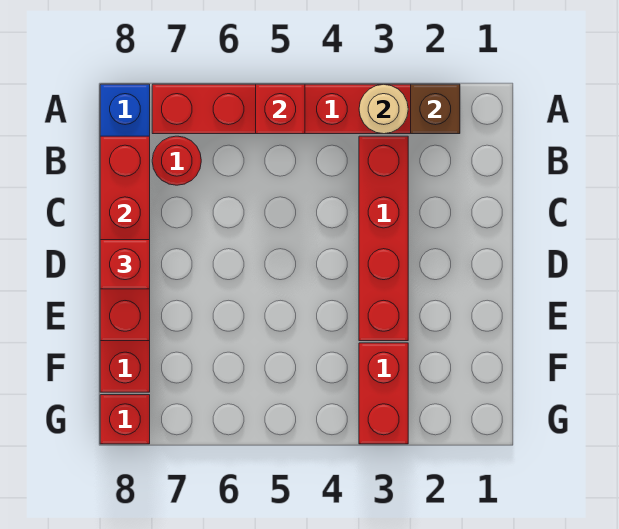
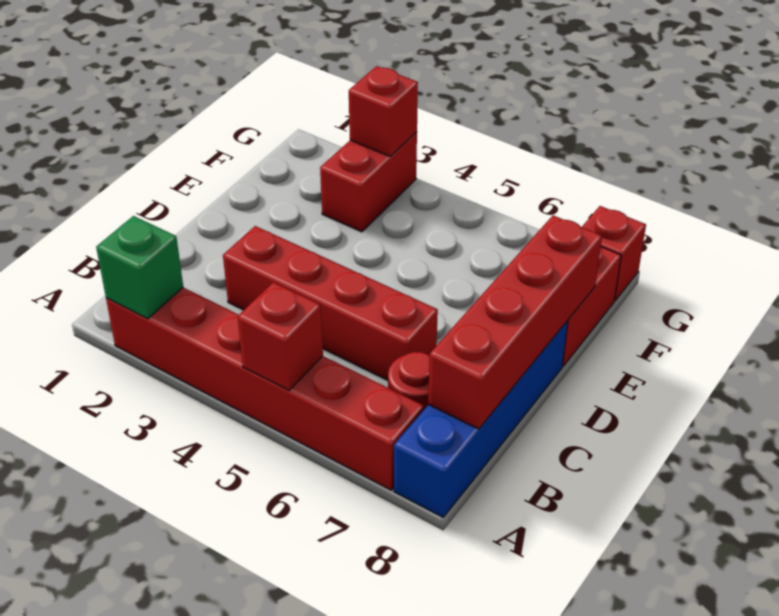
brown 1x1 brick [411,84,460,134] -> green 1x1 brick [96,216,183,319]
tan 1x1 round brick [359,84,408,134] -> none
red 1x4 brick [359,136,408,341] -> red 1x4 brick turned to [223,226,438,380]
red 1x1 brick [100,240,150,289] -> red 1x1 brick moved to [349,66,418,157]

